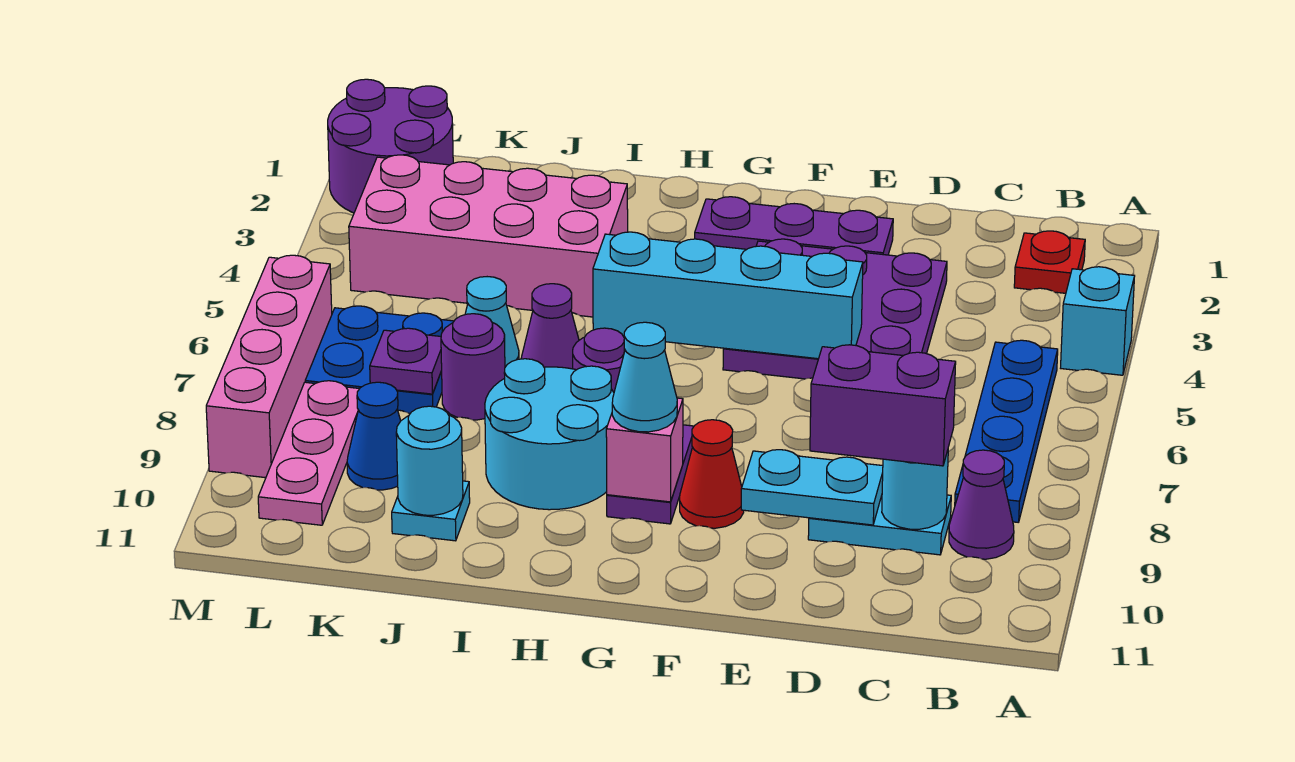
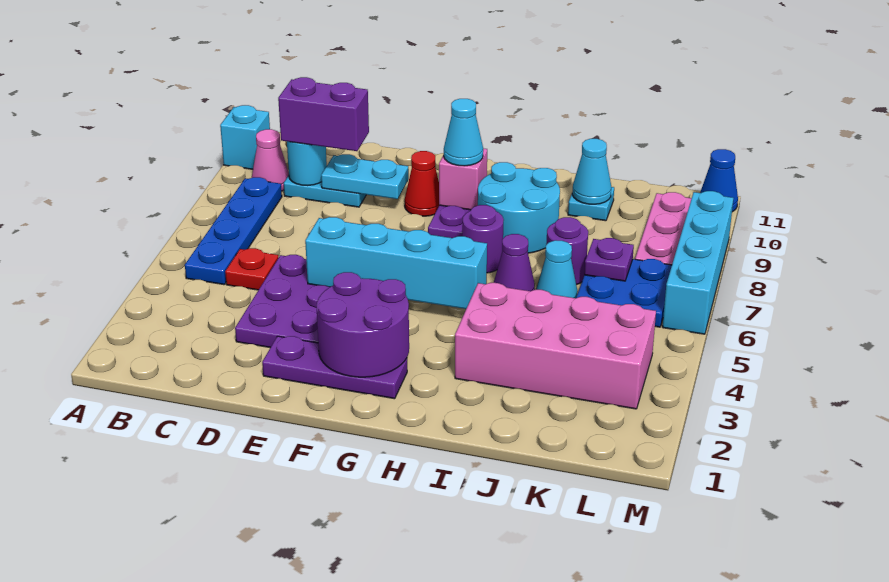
cyan 1x1 brick [1061,267,1135,375] -> cyan 1x1 brick moved to [220,105,270,169]
red 1x1 plate [1014,231,1085,293] -> red 1x1 plate moved to [225,248,279,290]
purple 1x1 cone [949,450,1014,559] -> pink 1x1 cone [252,129,289,191]
cyan 1x1 round brick [396,406,463,515] -> cyan 1x1 cone [572,139,611,204]
blue 1x1 cone [347,382,401,490] -> blue 1x1 cone moved to [700,149,738,212]
purple 2x2 round brick [328,79,453,213] -> purple 2x2 round brick moved to [316,272,409,377]
pink 1x4 brick [206,255,332,478] -> cyan 1x4 brick [663,191,733,334]

